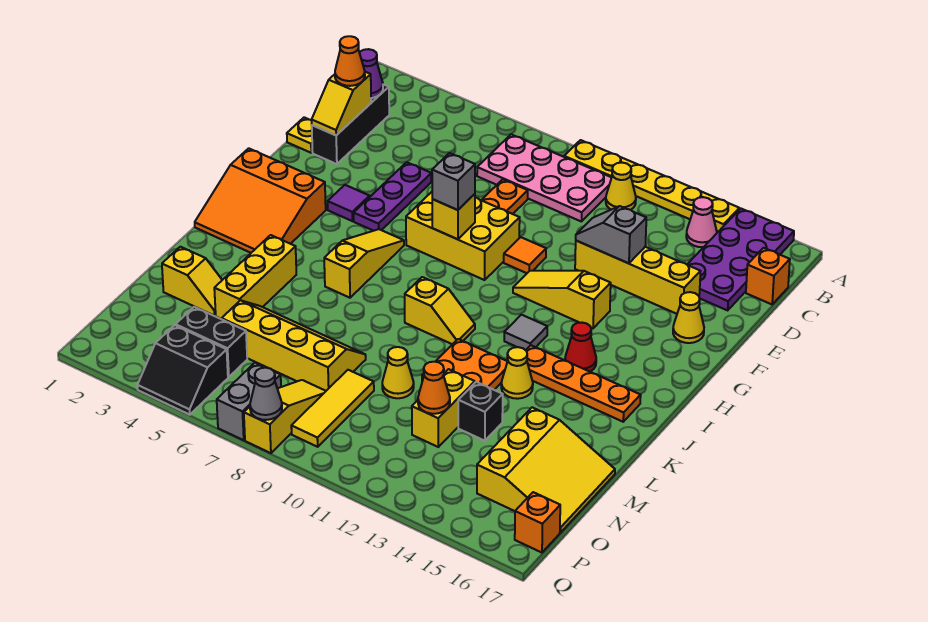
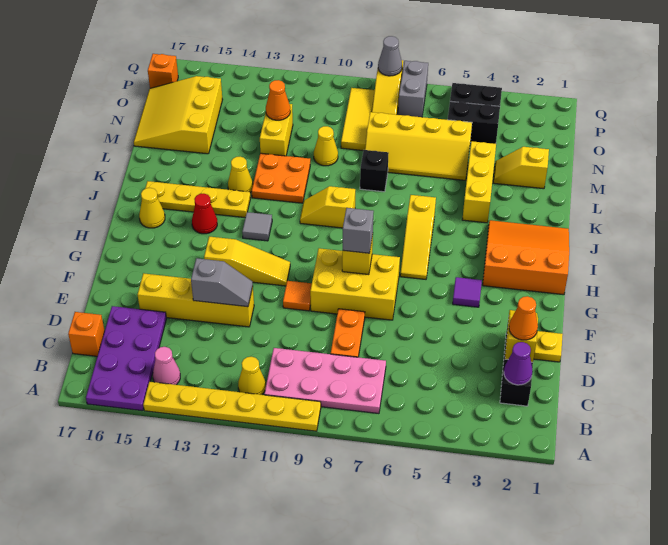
purple 1x3 plate [354,162,431,231] -> none
yellow 1x1 cone [673,292,704,343] -> yellow 1x1 cone moved to [139,188,165,228]
orange 1x4 plate [526,345,641,422] -> yellow 1x4 plate [145,181,250,218]
black 1x1 brick [458,382,503,441] -> black 1x1 brick moved to [360,150,389,192]

